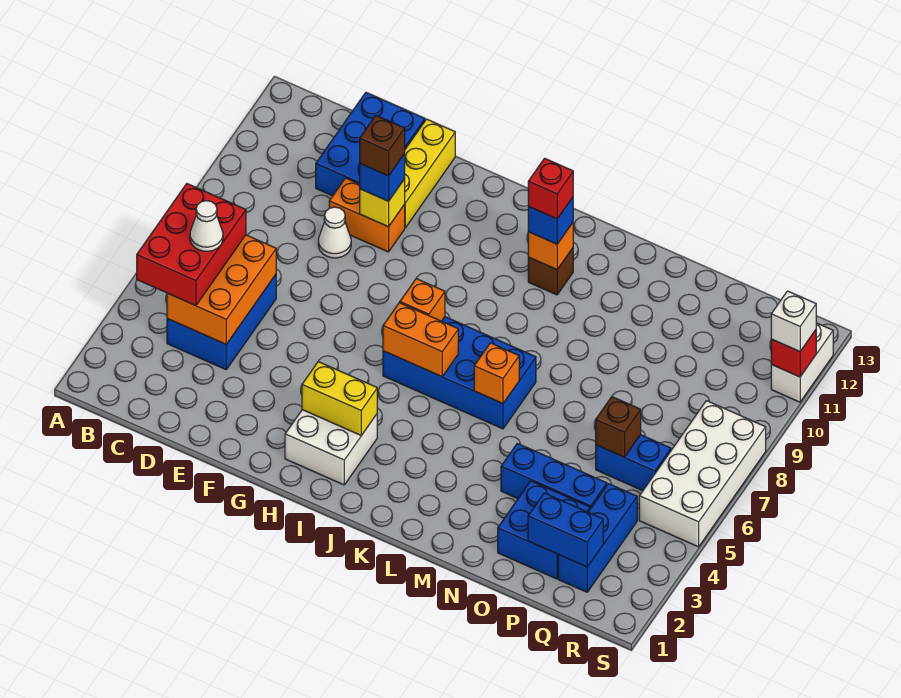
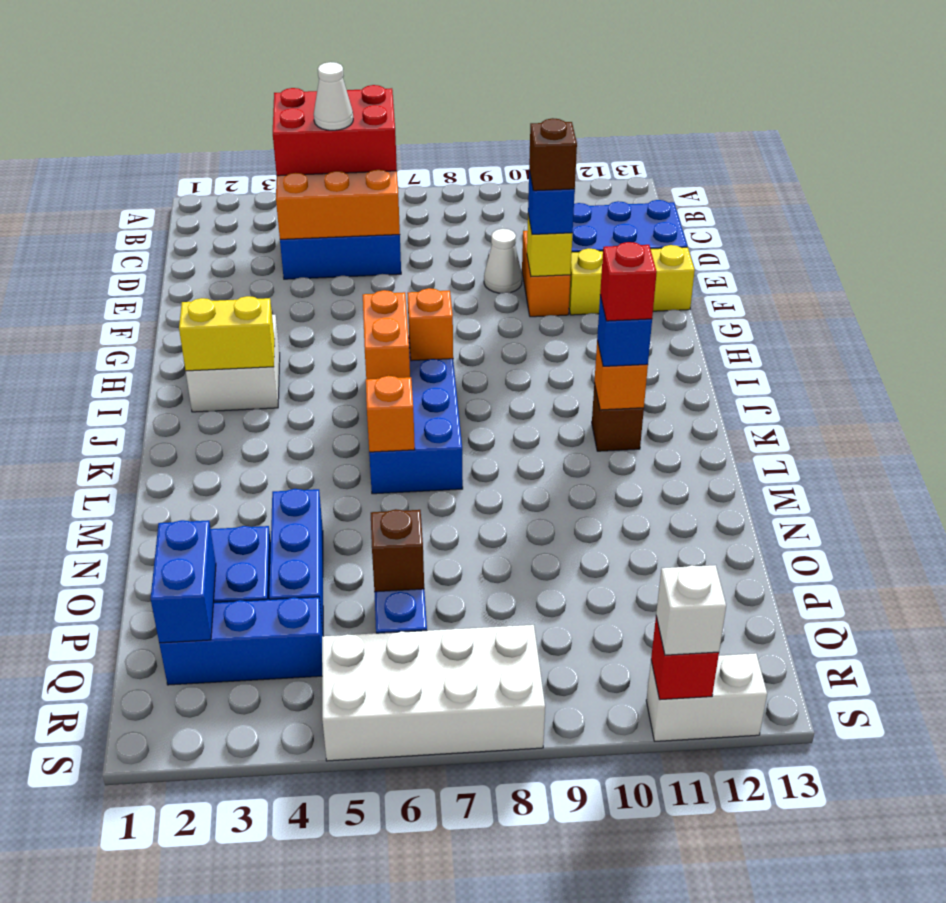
yellow 1x2 brick [302,361,377,435] -> yellow 1x2 brick turned to [179,296,275,371]

